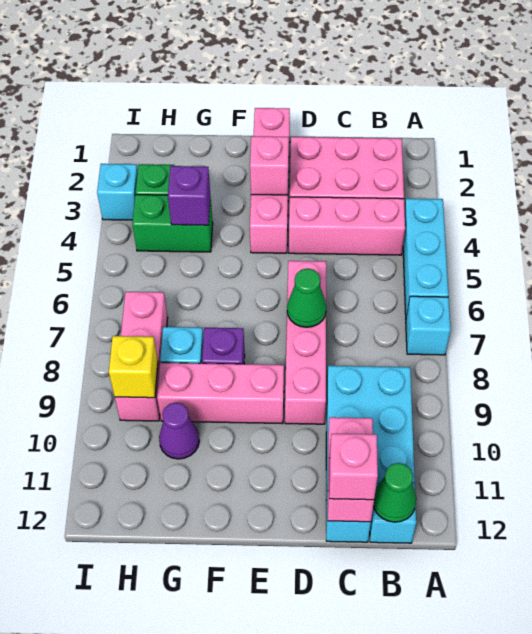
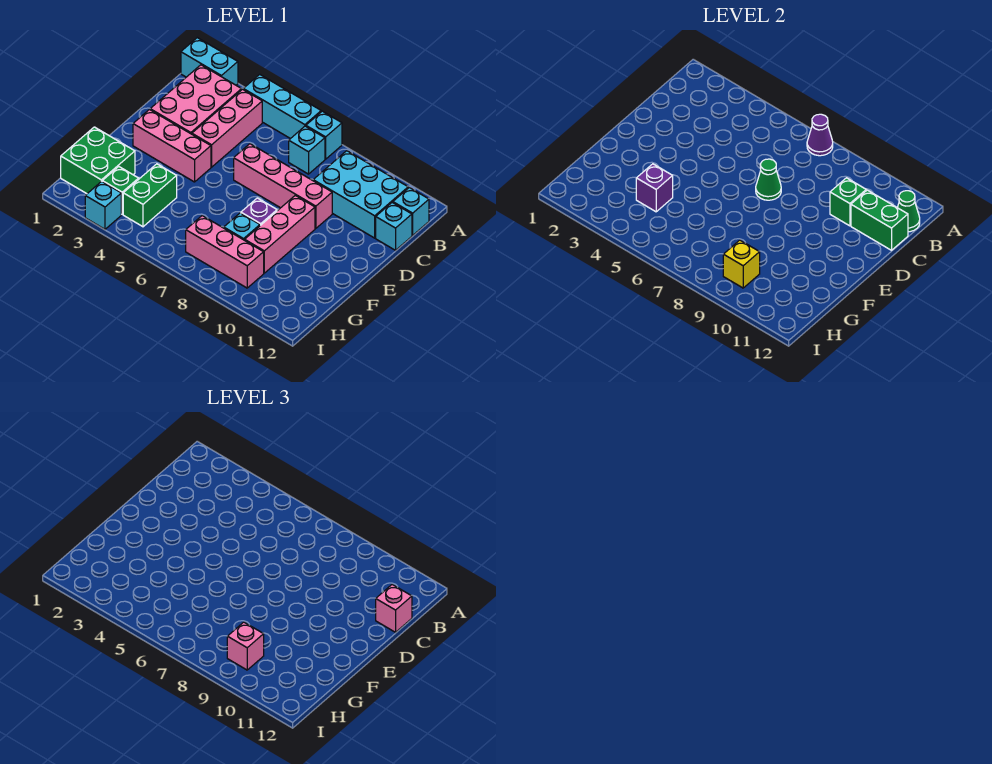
none -> cyan 1x2 brick [181,38,238,85]
none -> cyan 1x1 brick [289,126,325,174]
none -> green 1x1 brick [830,178,866,226]
pink 1x2 brick [328,417,374,522] -> green 1x2 brick [851,190,908,250]
pink 1x4 brick [250,108,290,253] -> pink 1x3 brick [133,110,211,182]
pink 1x1 brick [250,136,289,195] -> pink 1x1 brick moved to [227,622,264,670]
none -> green 2x2 brick [61,127,135,194]
purple 1x1 cone [159,403,199,459] -> purple 1x1 cone moved to [807,114,833,156]

